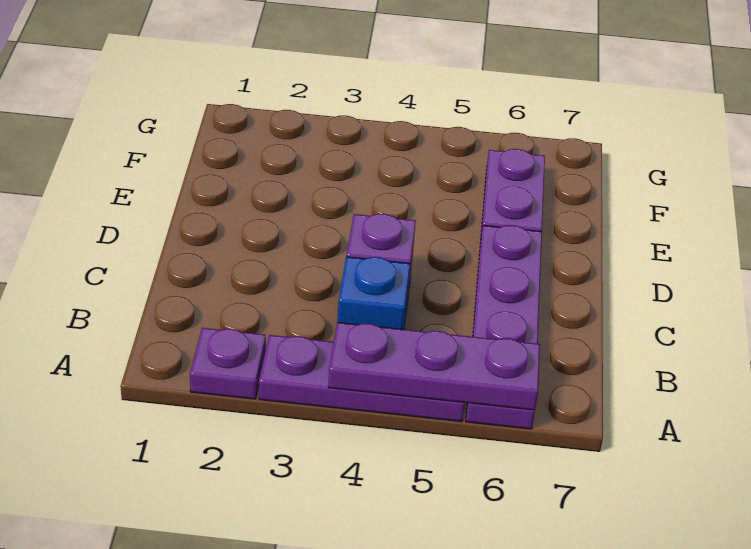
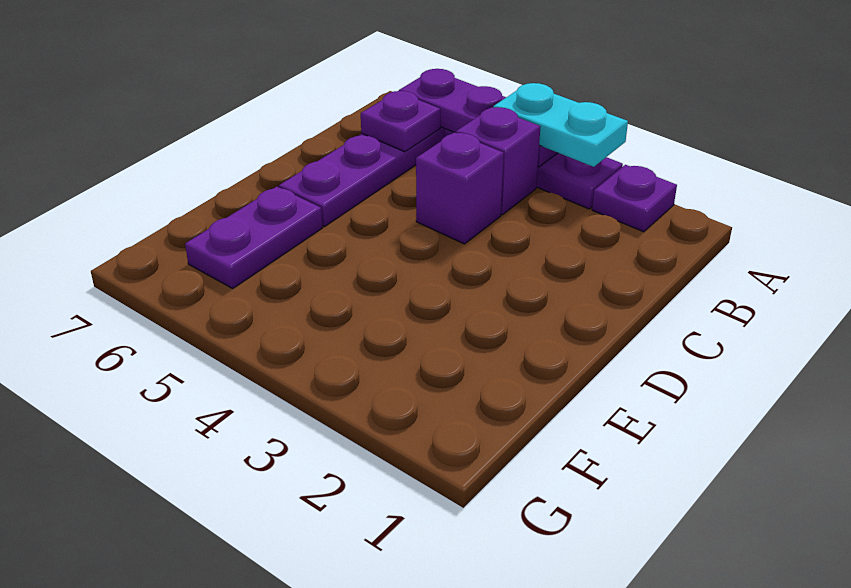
none -> cyan 1x2 plate [493,83,628,167]
blue 1x1 brick [338,257,410,329] -> purple 1x1 brick [456,107,541,215]
none -> purple 1x1 plate [361,91,440,152]

